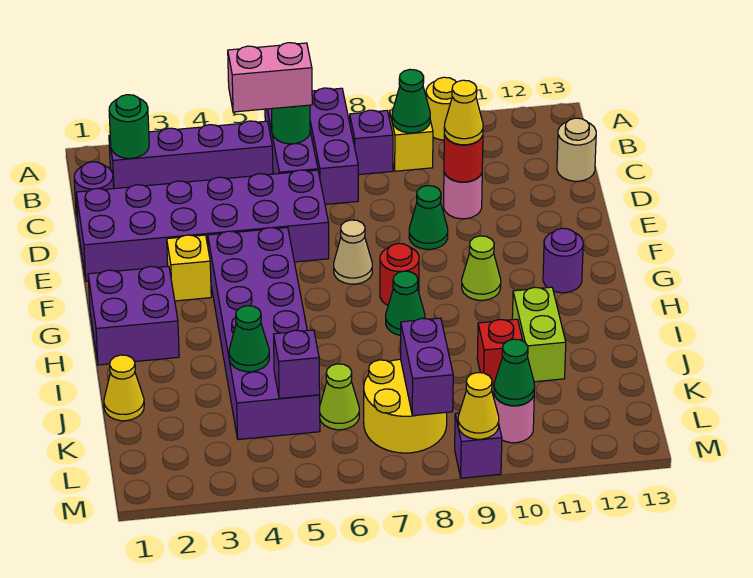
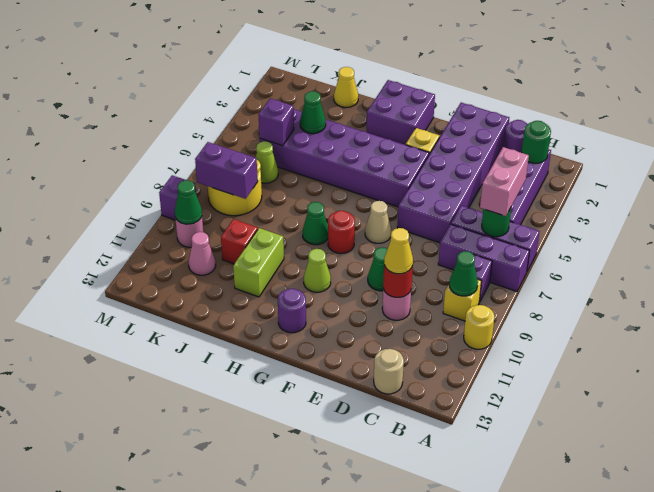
lime 1x2 brick [512,287,566,382] -> lime 1x2 brick turned to [233,228,284,297]
none -> pink 1x1 cone [189,232,216,275]
yellow 1x1 cone [458,373,499,439] -> none

